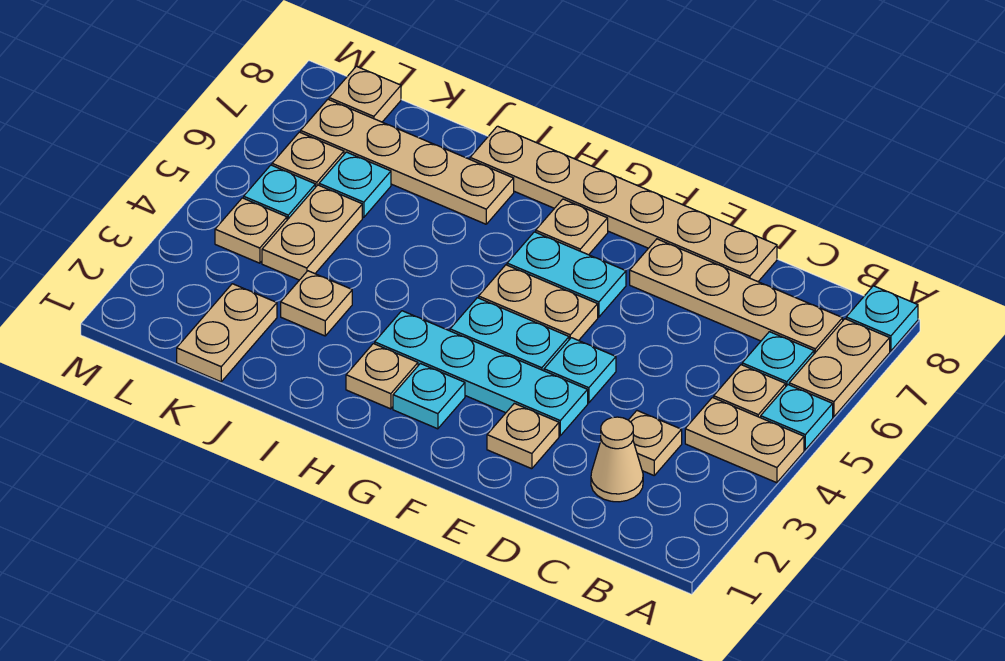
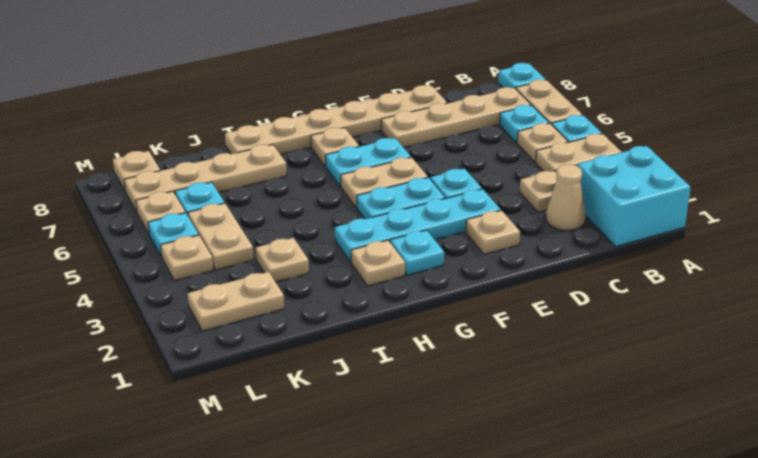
none -> cyan 2x2 brick [578,146,691,247]
tan 1x2 plate [177,284,277,382] -> tan 1x2 plate turned to [187,272,284,331]

